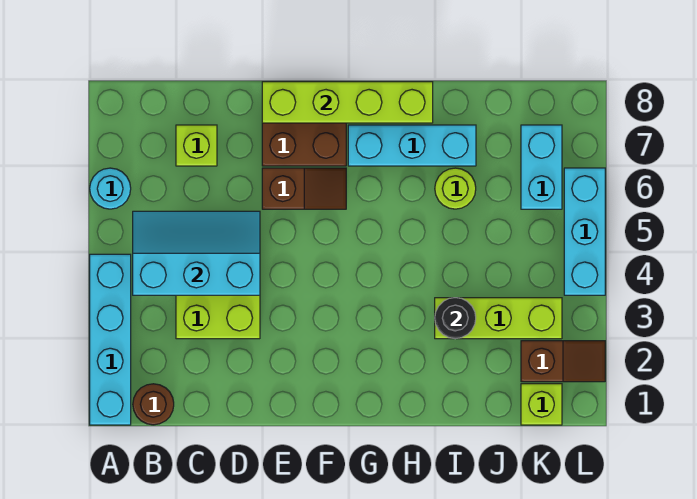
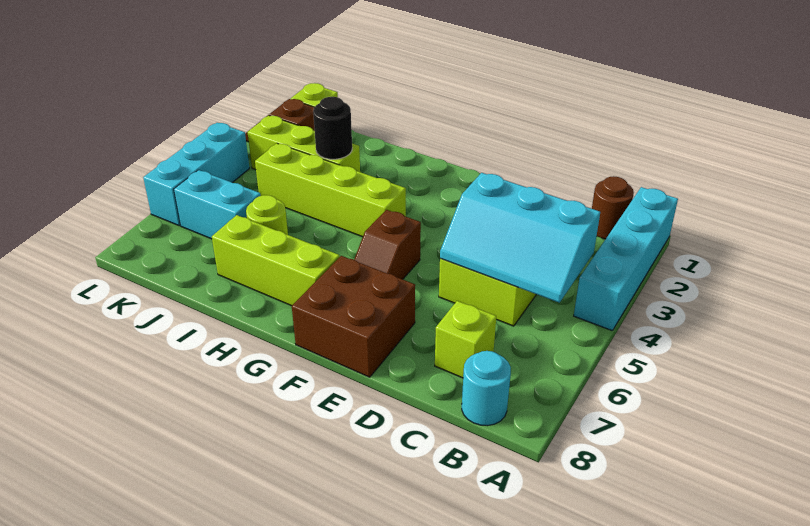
cyan 1x1 round brick [90,168,131,209] -> cyan 1x1 round brick moved to [462,351,511,426]
brown 1x2 slope [262,168,346,209] -> brown 1x2 slope turned to [354,210,421,279]
lime 1x4 brick [262,82,433,123] -> lime 1x4 brick moved to [255,143,406,237]
cyan 1x3 brick [348,125,476,166] -> lime 1x3 brick [212,215,340,306]
cyan 1x2 brick [521,125,562,209] -> cyan 1x2 brick turned to [174,170,260,239]

